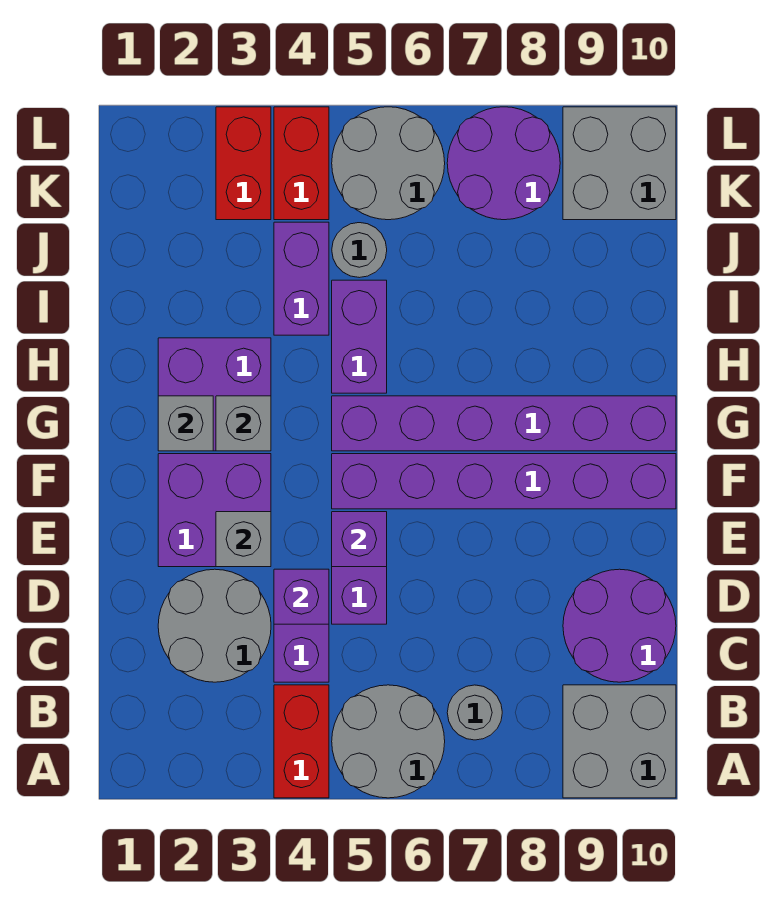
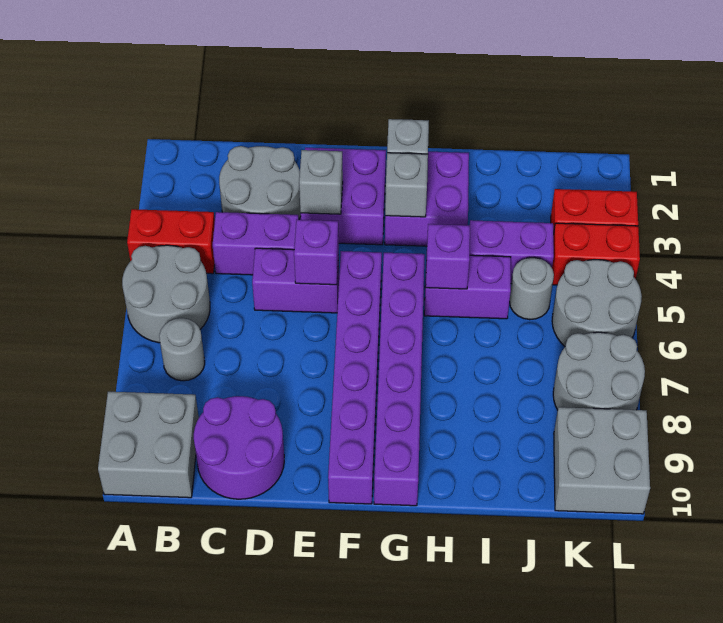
purple 1x1 brick [274,569,329,624] -> purple 1x1 brick moved to [426,224,470,289]
purple 2x2 round brick [447,107,560,220] -> grey 2x2 round brick [553,332,645,410]

